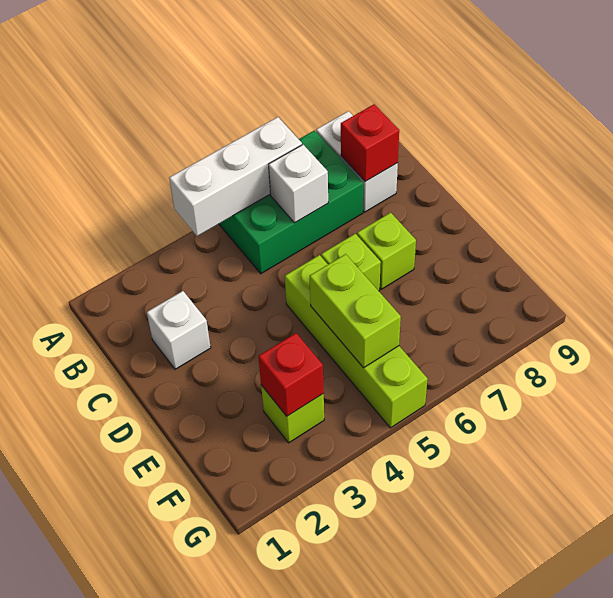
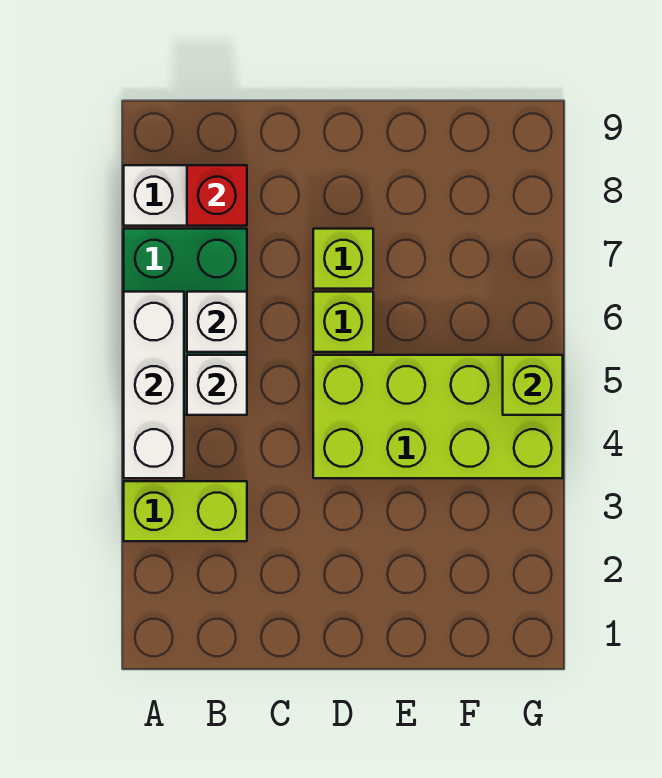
white 1x1 brick [147,291,211,369] -> white 1x1 brick moved to [187,355,247,415]
lime 1x4 brick [285,255,427,428] -> lime 2x4 brick [313,355,563,478]
lime 1x2 brick [310,254,401,368] -> lime 1x2 brick moved to [124,481,247,541]
lime 1x1 brick [261,385,324,443] -> lime 1x1 brick moved to [503,355,563,415]
red 1x1 brick [258,333,324,416] -> none

